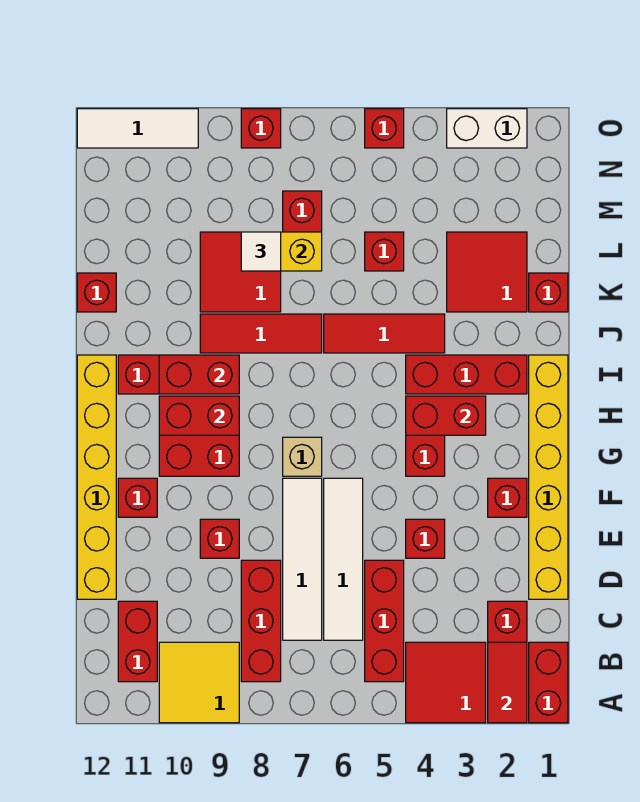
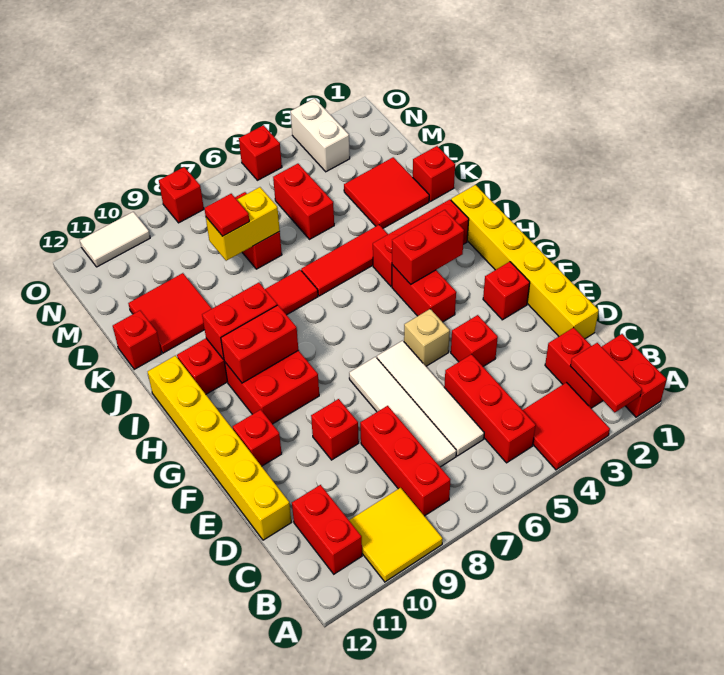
tan 1x1 brick [283,437,322,476] -> tan 1x1 brick moved to [404,309,450,366]
red 2x2 tile [200,232,281,312] -> red 2x2 tile moved to [128,273,212,353]
red 1x1 brick [365,232,404,271] -> red 1x2 brick [273,164,334,239]
white 1x1 tile [241,232,281,271] -> red 1x1 tile [204,194,249,236]
white 1x2 brick [447,109,527,148] -> white 1x2 brick turned to [291,98,350,172]
white 1x3 tile [77,109,198,148] -> white 1x2 tile [80,212,150,267]

